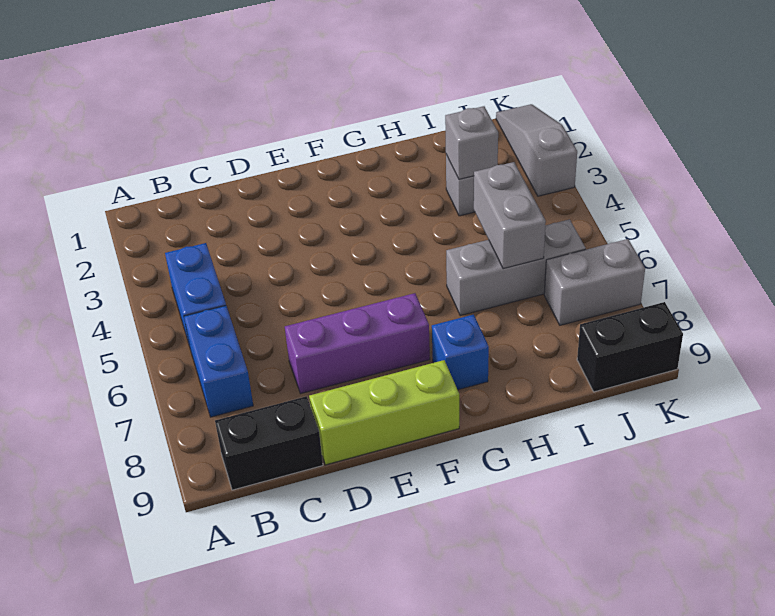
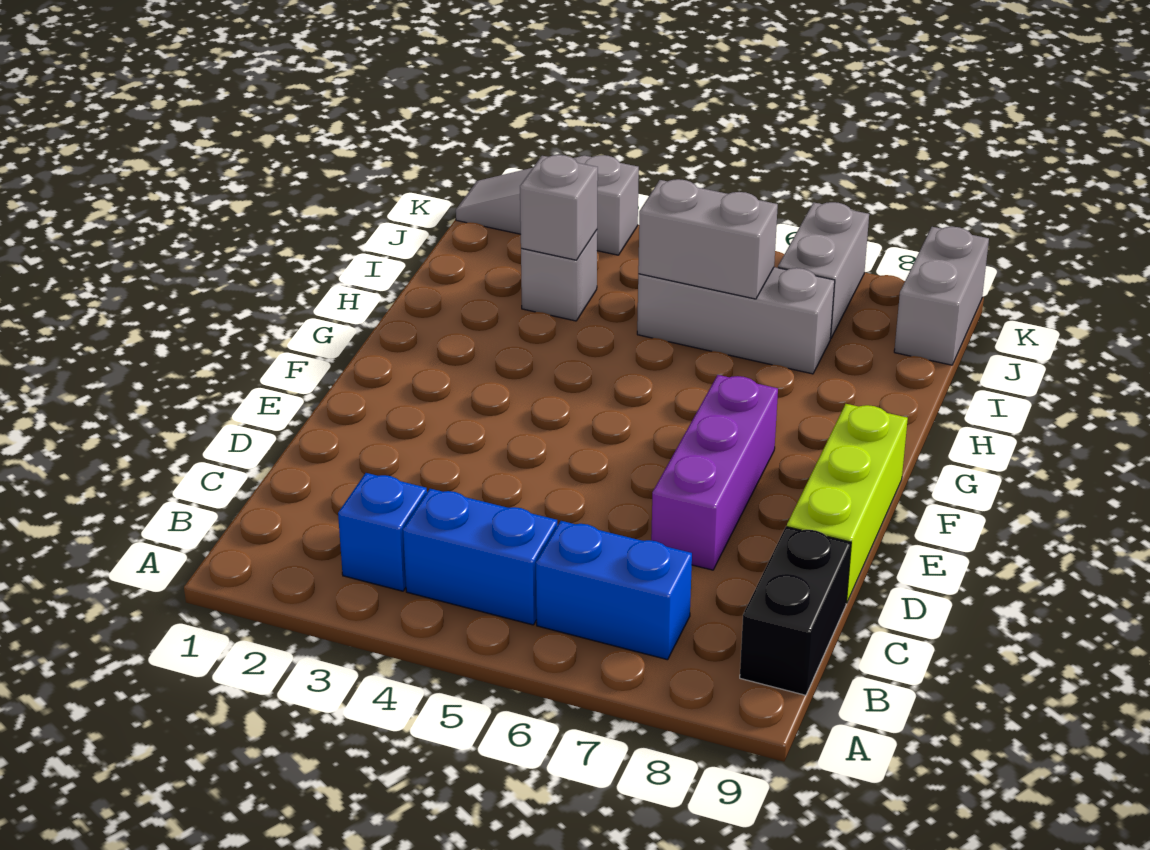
blue 1x1 brick [432,315,489,390] -> blue 1x1 brick moved to [338,473,427,591]
grey 1x3 brick [446,219,586,316] -> grey 1x3 brick turned to [637,267,835,374]
black 1x2 brick [577,302,683,392] -> grey 1x2 brick [894,227,989,365]

